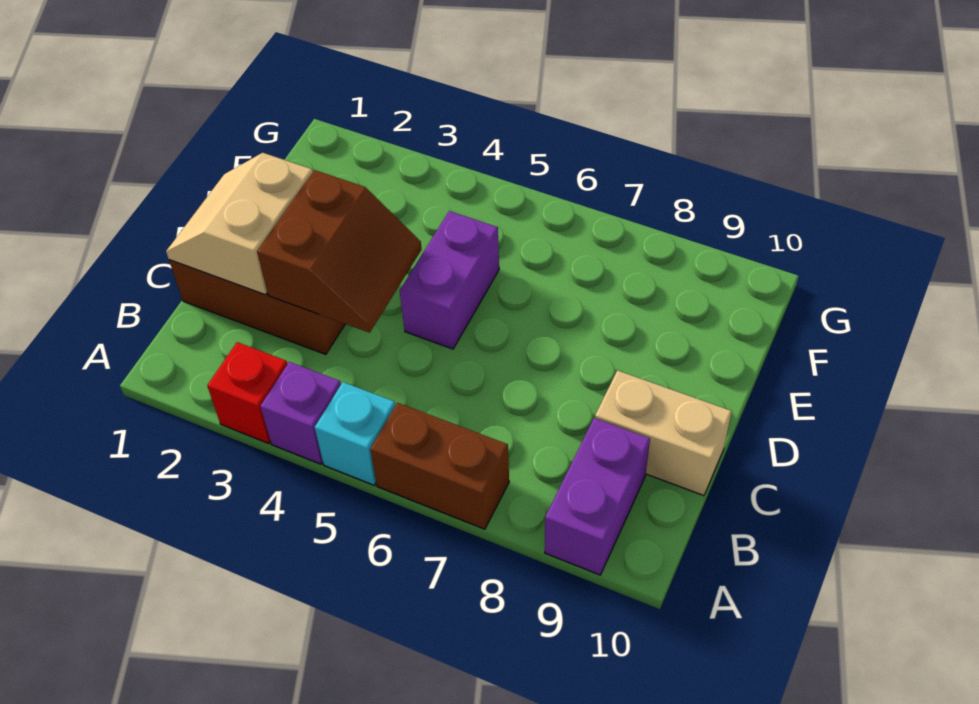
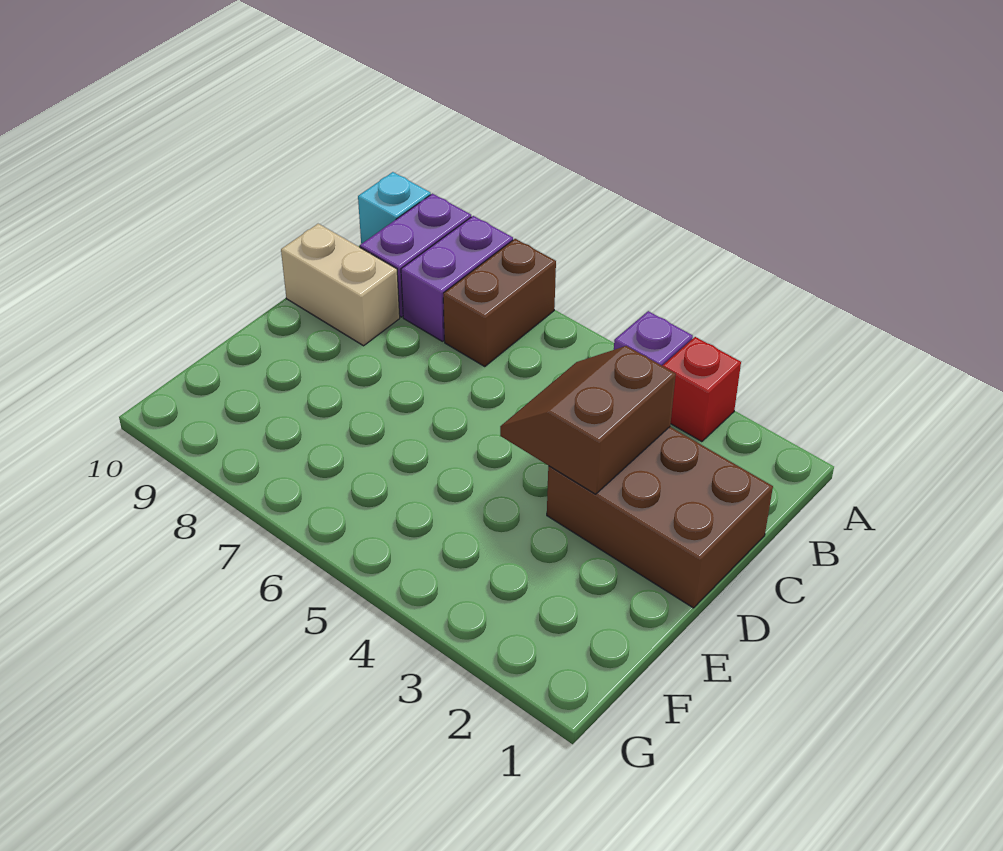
cyan 1x1 brick [315,382,395,485] -> cyan 1x1 brick moved to [358,172,431,244]
brown 1x2 brick [370,403,509,529] -> brown 1x2 brick turned to [443,239,556,366]
tan 2x2 slope [166,153,313,295] -> none
purple 1x2 brick [400,211,499,349] -> purple 1x2 brick moved to [401,216,513,341]

